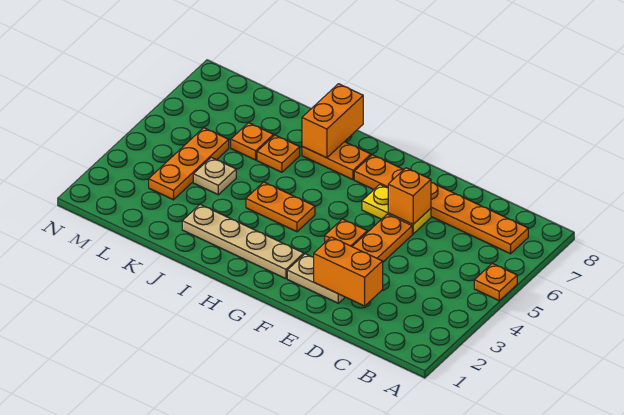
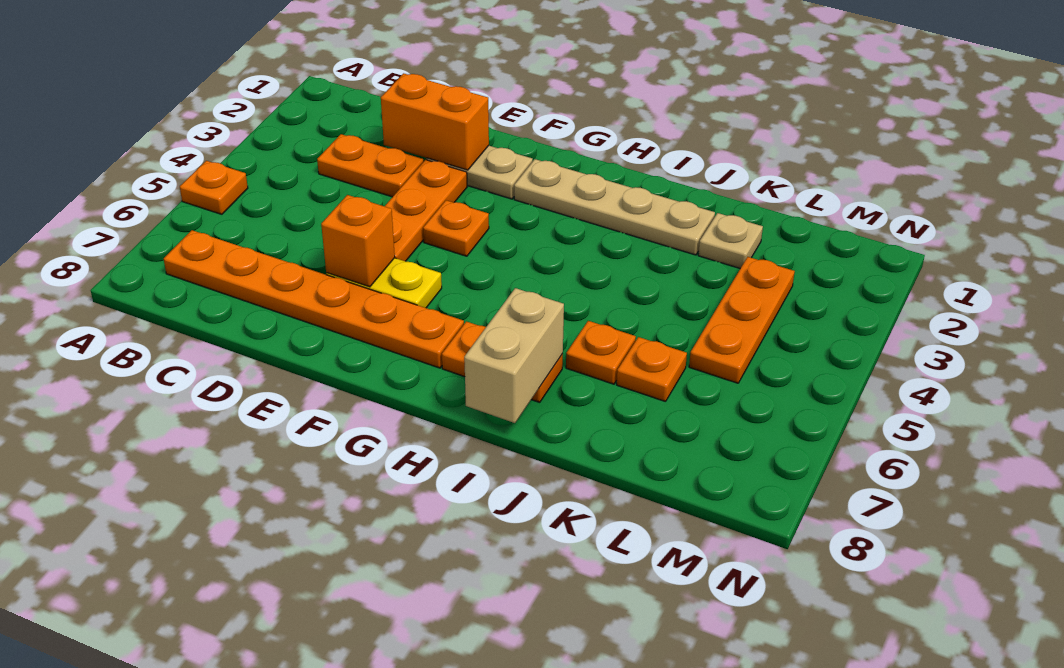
orange 1x2 plate [246,182,315,232] -> orange 1x2 plate moved to [317,134,423,197]
orange 1x2 brick [302,84,363,158] -> tan 1x2 brick [464,288,564,423]
tan 1x1 plate [193,157,236,195] -> tan 1x1 plate moved to [698,213,763,268]

